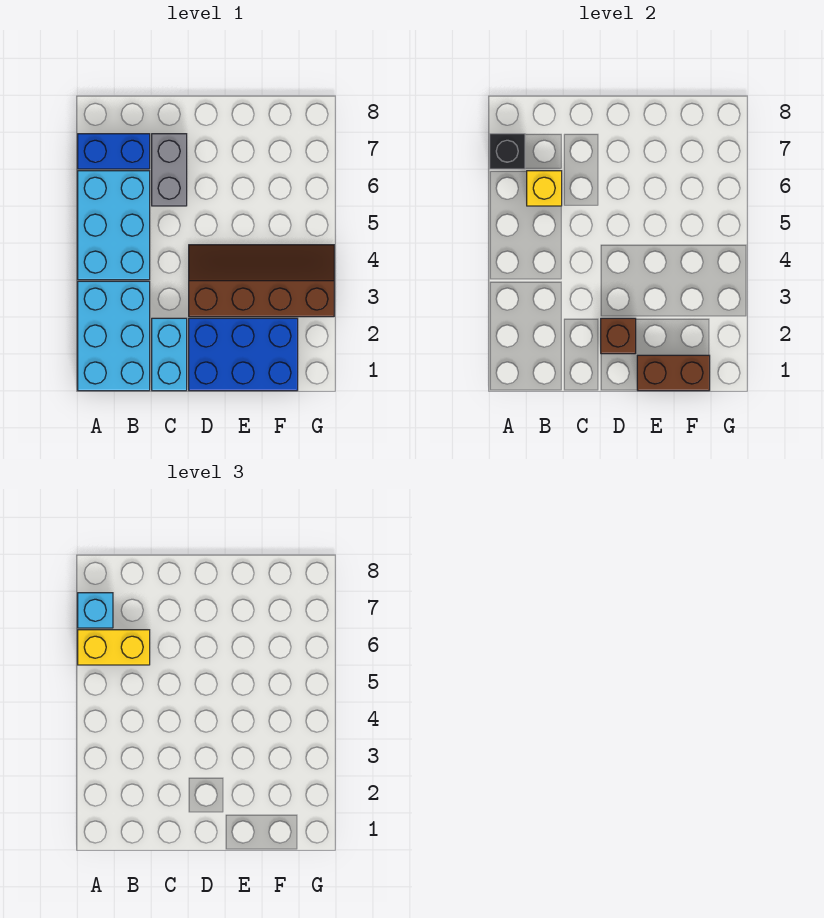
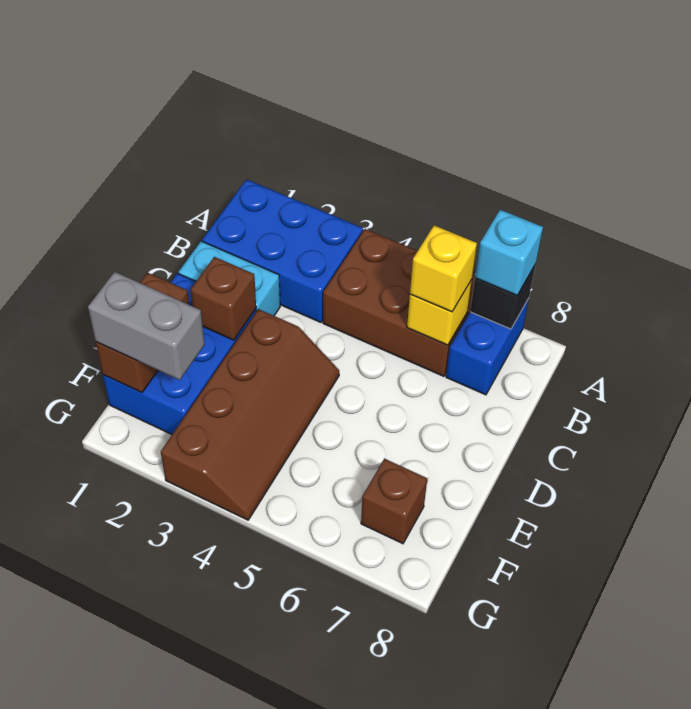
cyan 2x3 brick [78,281,150,391] -> blue 2x3 brick [202,179,363,322]
cyan 2x3 brick [78,171,150,280] -> brown 2x3 brick [323,229,475,376]
yellow 1x2 brick [78,630,150,665] -> yellow 1x1 brick [410,225,477,312]
grey 1x2 brick [152,134,187,206] -> grey 1x2 brick moved to [88,272,205,380]
none -> brown 1x1 brick [361,459,427,544]

